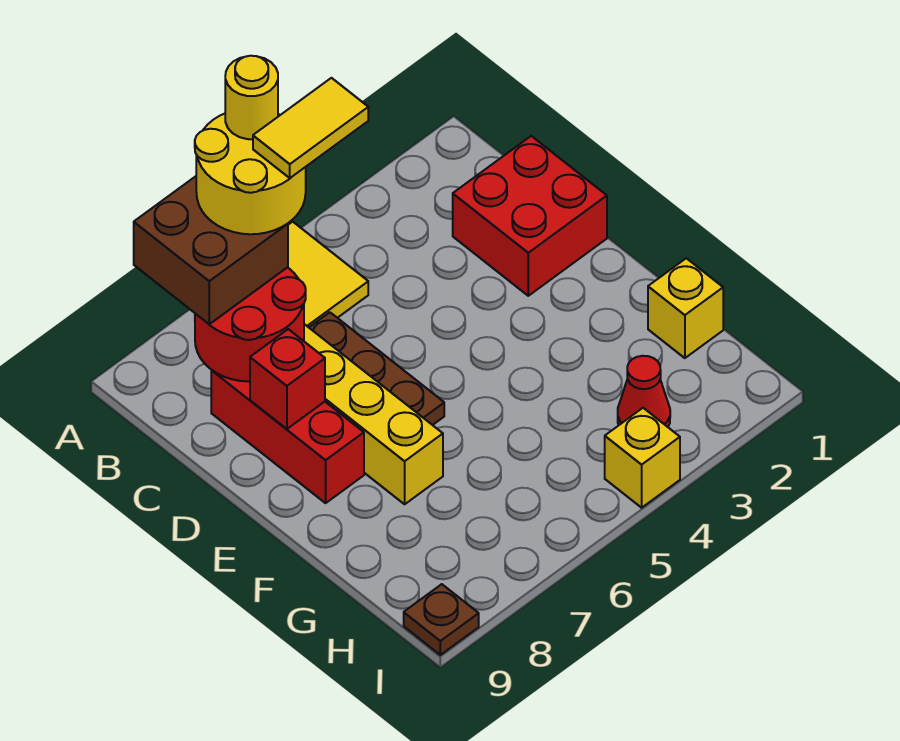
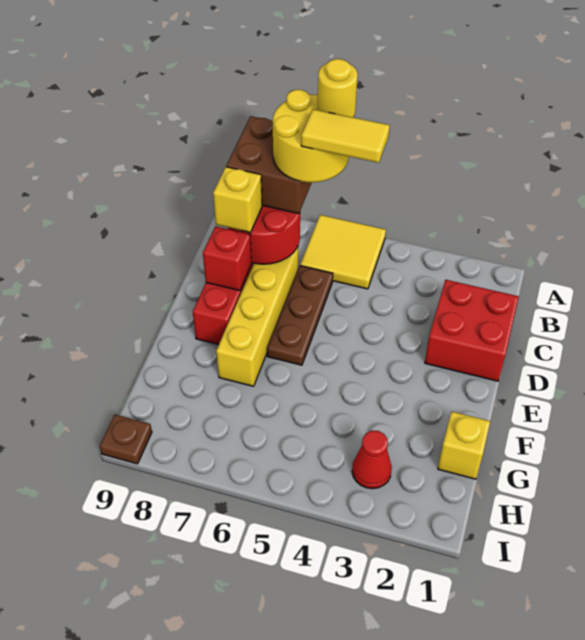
yellow 1x1 brick [605,408,680,508] -> yellow 1x1 brick moved to [213,167,262,233]

